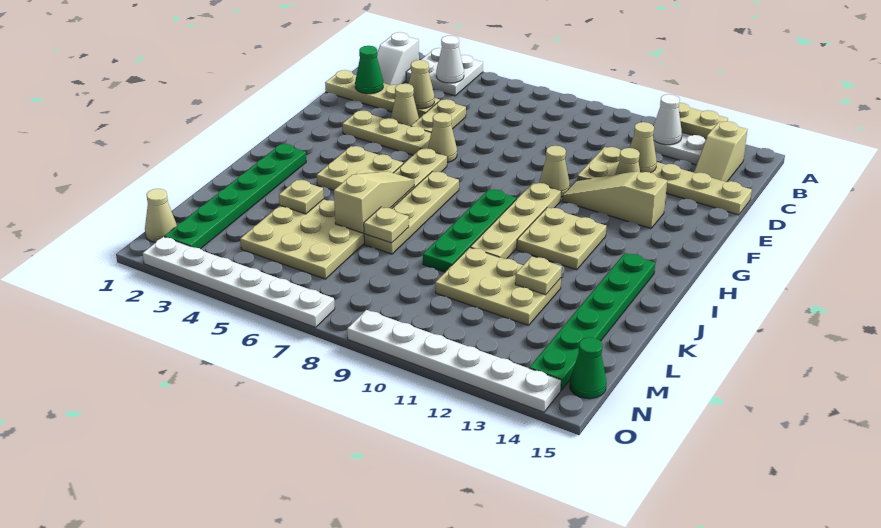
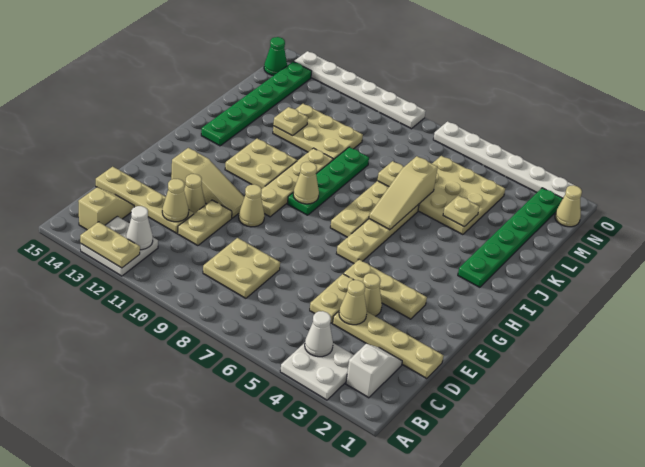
green 1x1 cone [355,46,383,94] -> none
tan 1x1 cone [428,112,457,162] -> tan 1x1 cone moved to [293,162,319,204]
tan 2x2 plate [317,146,403,190] -> tan 2x2 plate moved to [203,238,280,298]

